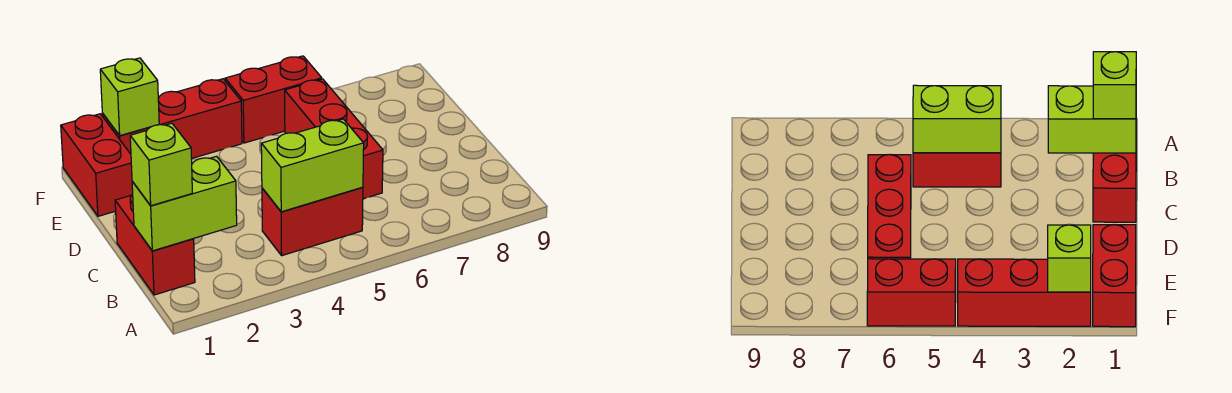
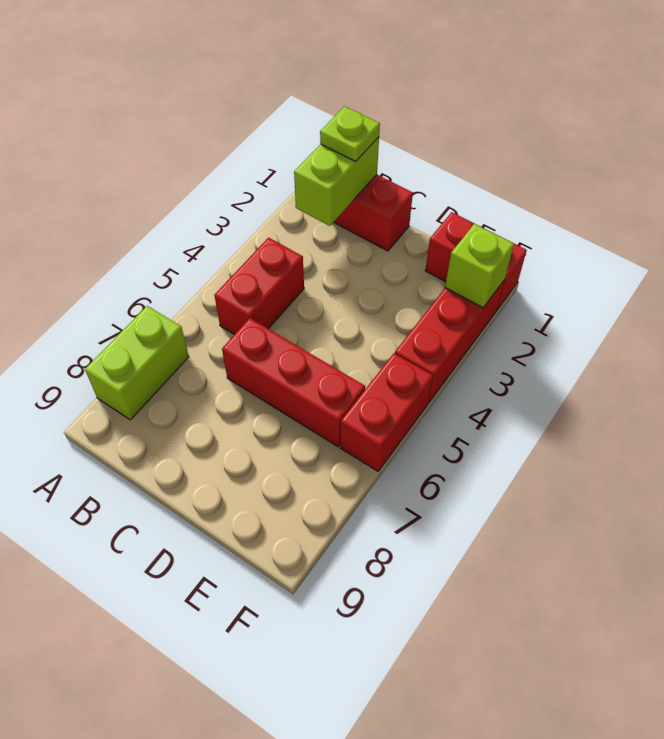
lime 1x1 brick [130,123,192,206] -> lime 1x1 plate [320,106,380,161]
lime 1x2 brick [261,119,364,212] -> lime 1x2 brick moved to [85,306,189,420]

